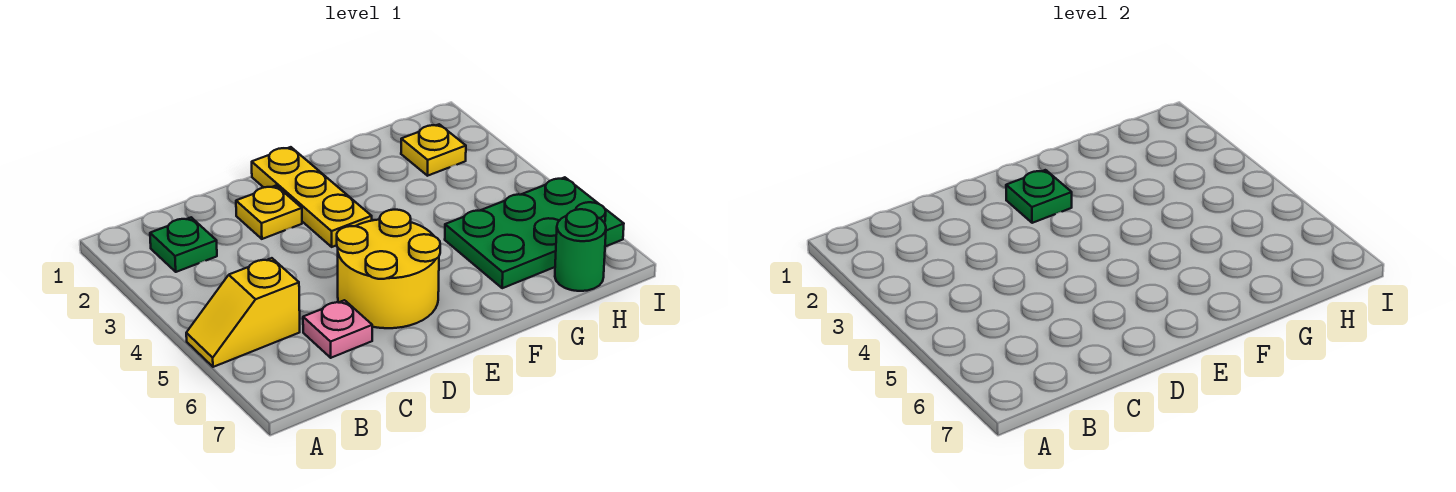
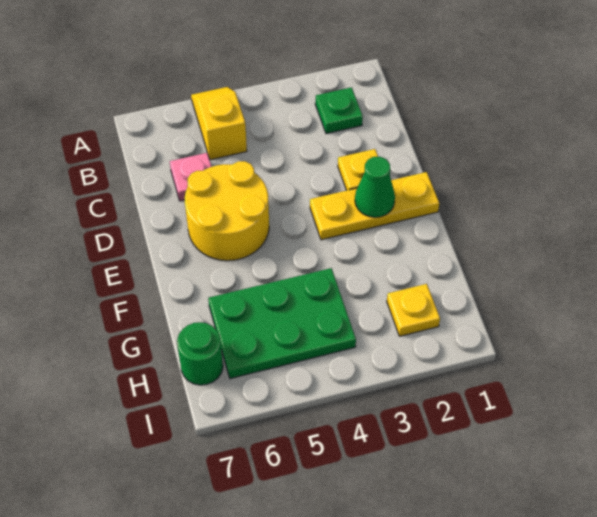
green 1x1 plate [1006,170,1072,223] -> green 1x1 cone [355,157,395,217]
green 2x3 plate [445,177,624,288] -> green 2x3 plate turned to [208,268,356,379]

